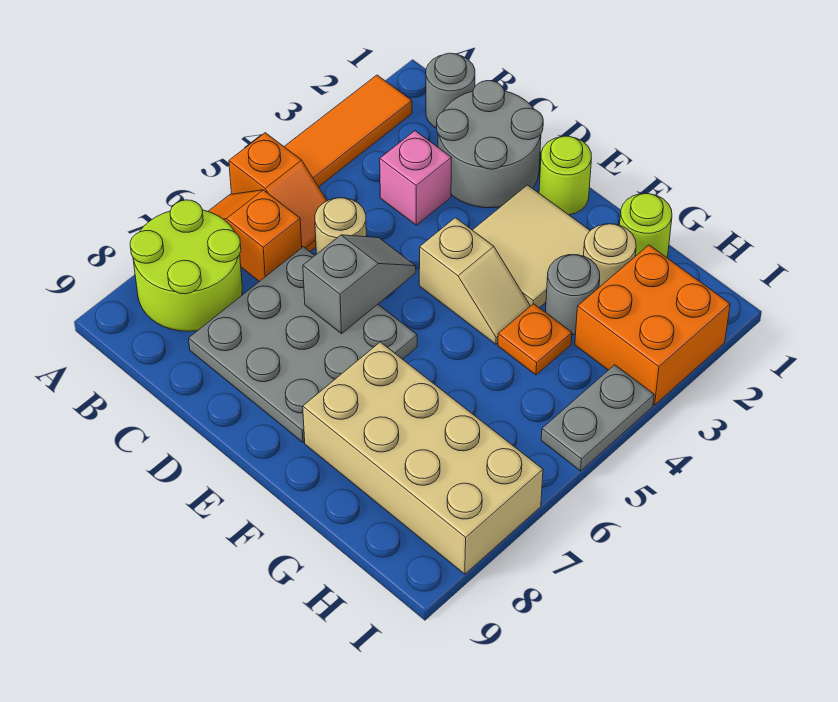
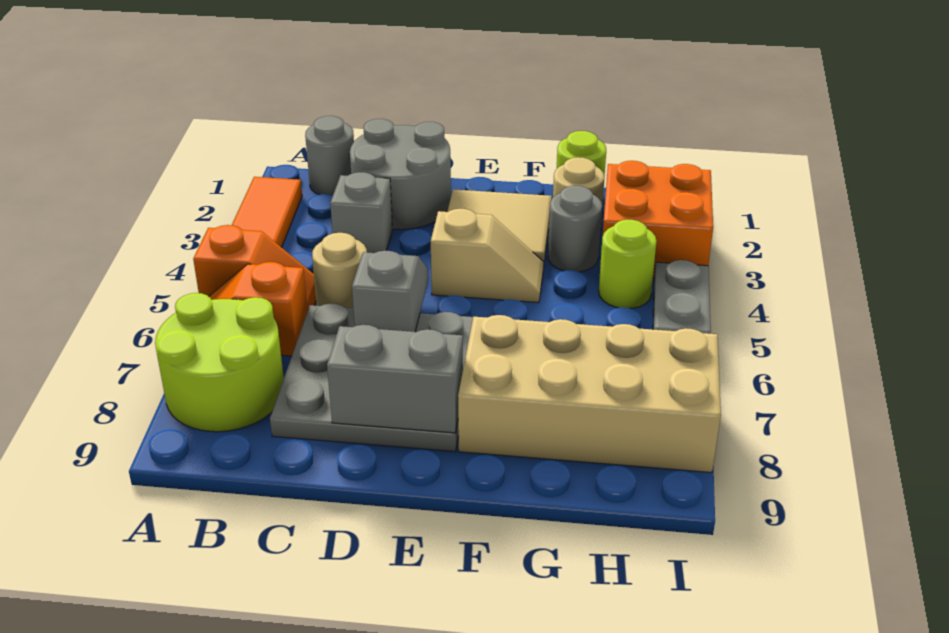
pink 1x1 brick [380,131,452,225] -> grey 1x1 brick [330,172,393,253]
none -> grey 1x2 brick [327,325,463,433]
lime 1x1 round brick [539,136,592,215] -> lime 1x1 round brick moved to [599,220,657,309]
orange 1x1 plate [498,304,572,375] -> none

